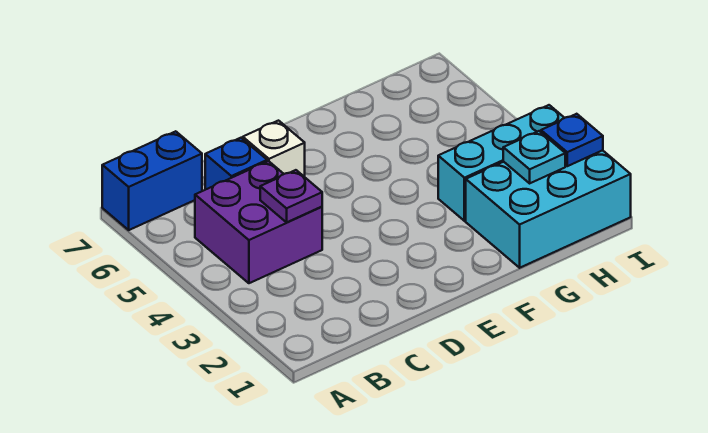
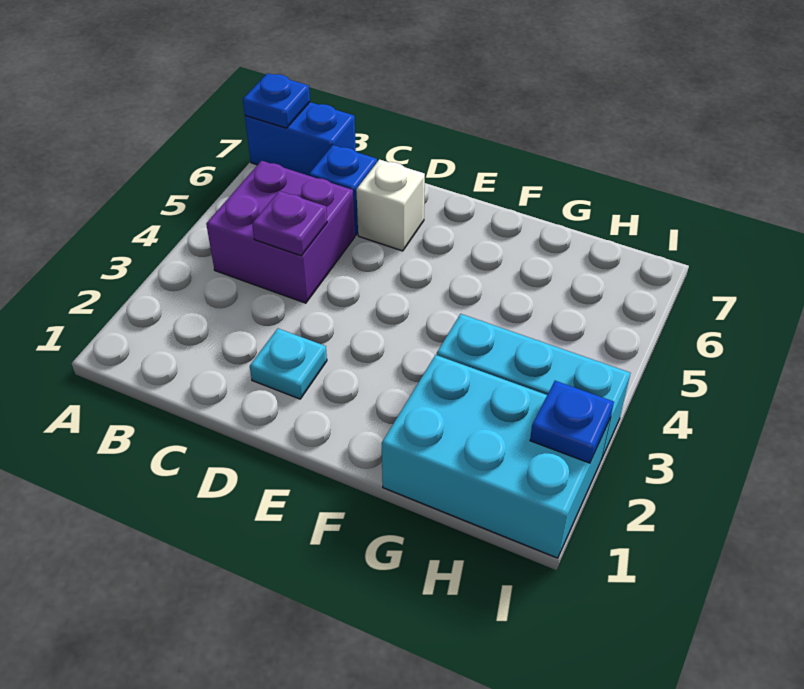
none -> blue 1x1 plate [243,73,310,128]
cyan 1x1 plate [503,131,565,183] -> cyan 1x1 plate moved to [250,329,327,399]

